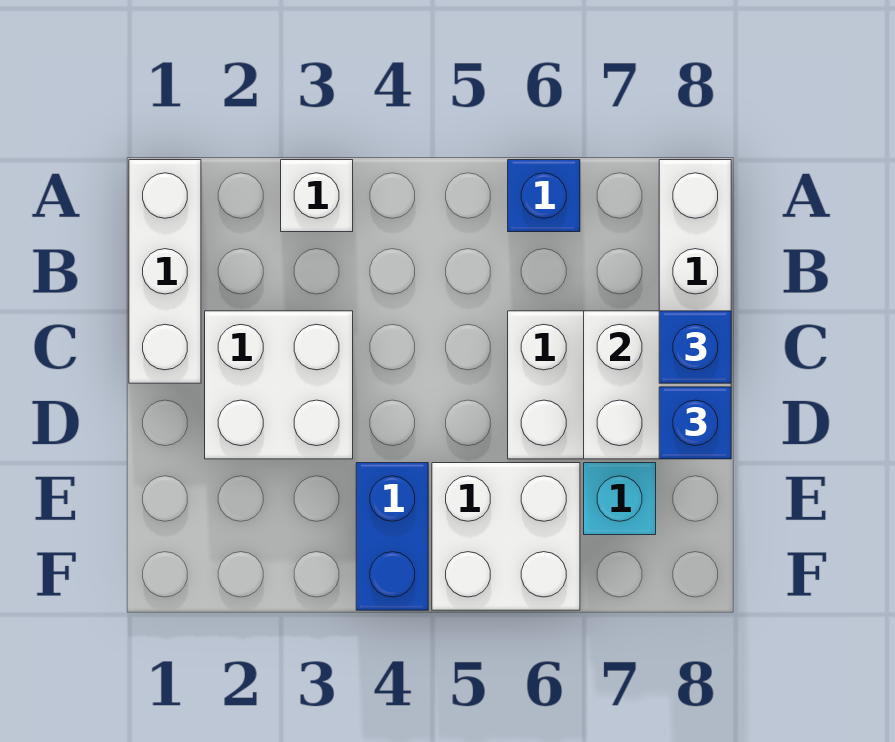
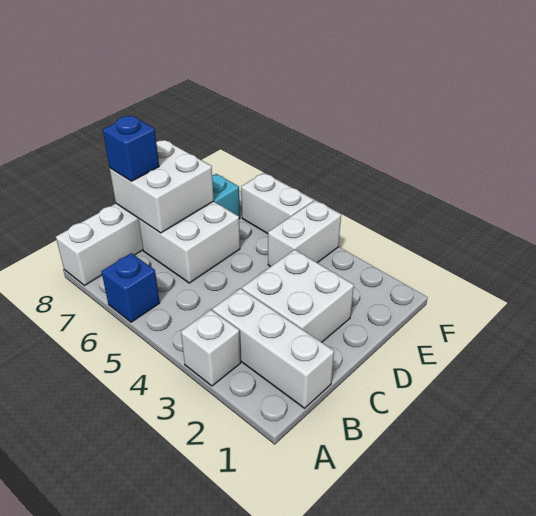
white 1x3 brick [129,160,201,383] -> white 1x3 brick turned to [212,288,334,408]
blue 1x1 brick [659,387,731,459] -> none
blue 1x2 brick [356,463,428,610] -> white 1x2 brick [268,200,341,267]
white 2x2 brick [432,463,580,610] -> white 1x2 brick [241,173,314,234]

